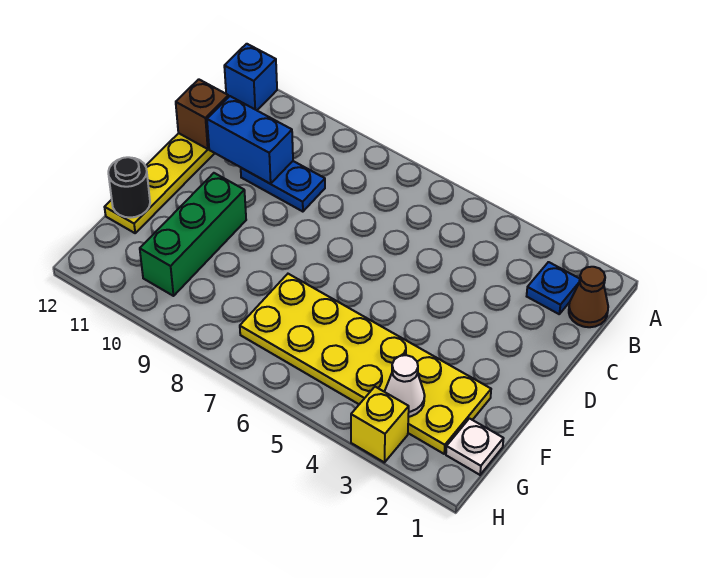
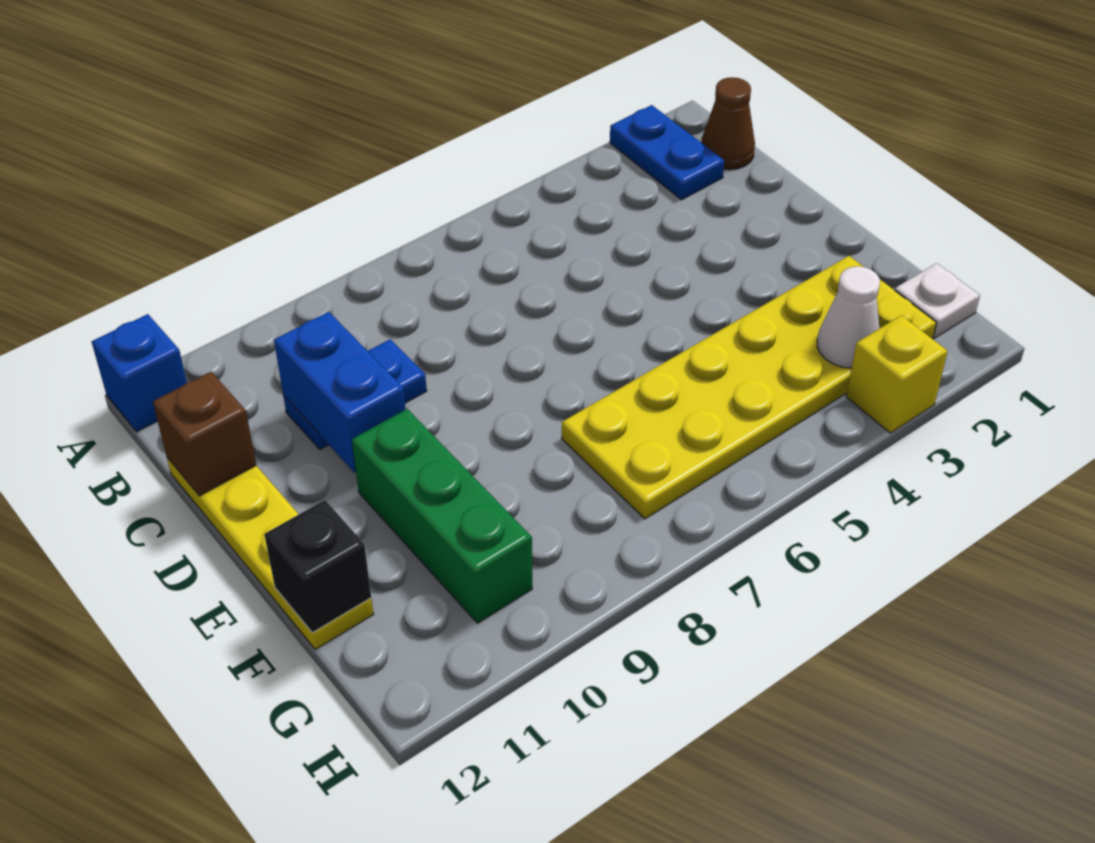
blue 1x1 plate [527,262,580,314] -> blue 1x2 plate [610,105,724,200]
blue 1x2 brick [207,96,293,184] -> blue 1x2 brick turned to [274,312,406,473]
black 1x1 round brick [108,157,150,218] -> black 1x1 brick [264,500,371,633]

